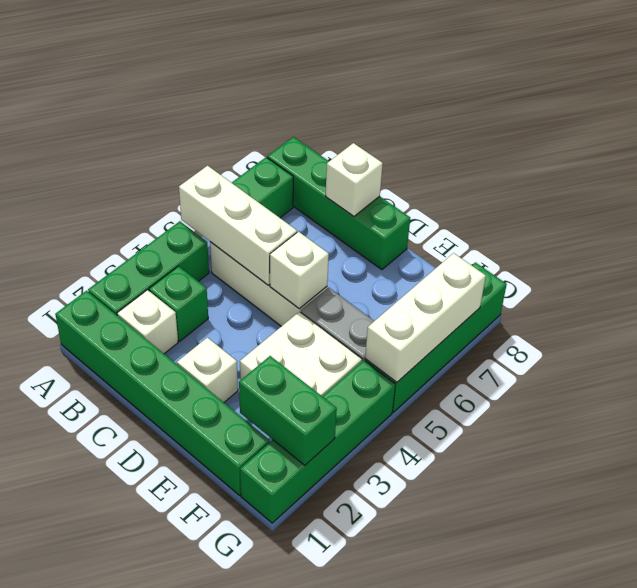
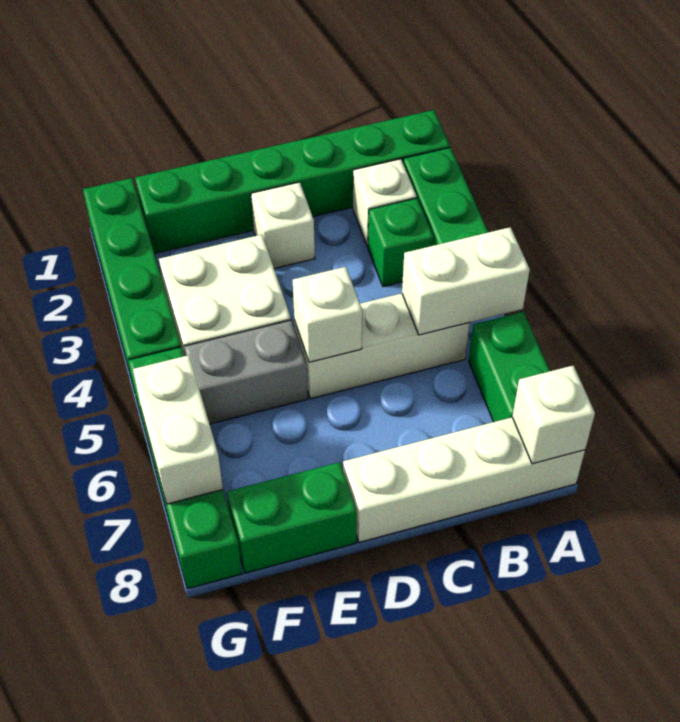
white 1x3 brick [179,166,297,285] -> white 1x2 brick [402,227,530,335]
green 1x4 brick [267,137,410,270] -> white 1x4 brick [343,417,585,542]
white 1x1 brick [326,143,383,216] -> white 1x1 brick moved to [512,366,595,464]
green 1x2 brick [239,356,337,465] -> green 1x2 brick moved to [227,462,357,573]
white 1x3 brick [365,253,486,382] -> white 1x2 brick [133,355,223,504]

